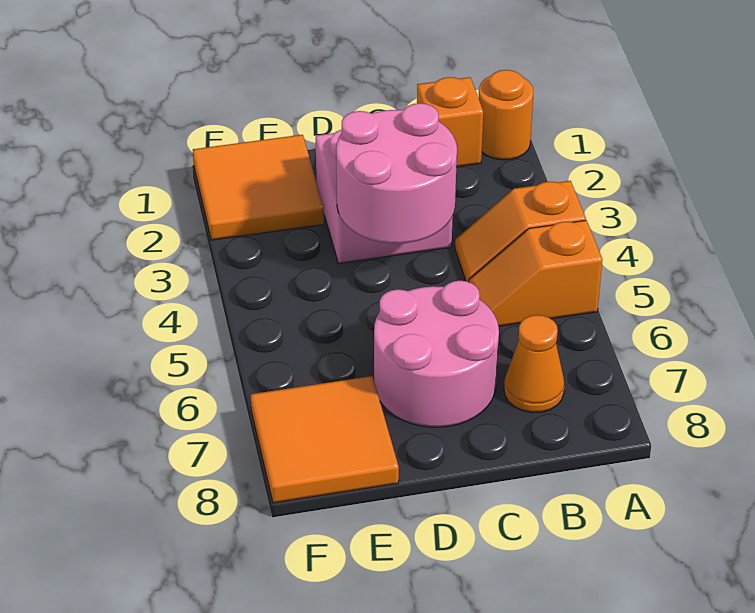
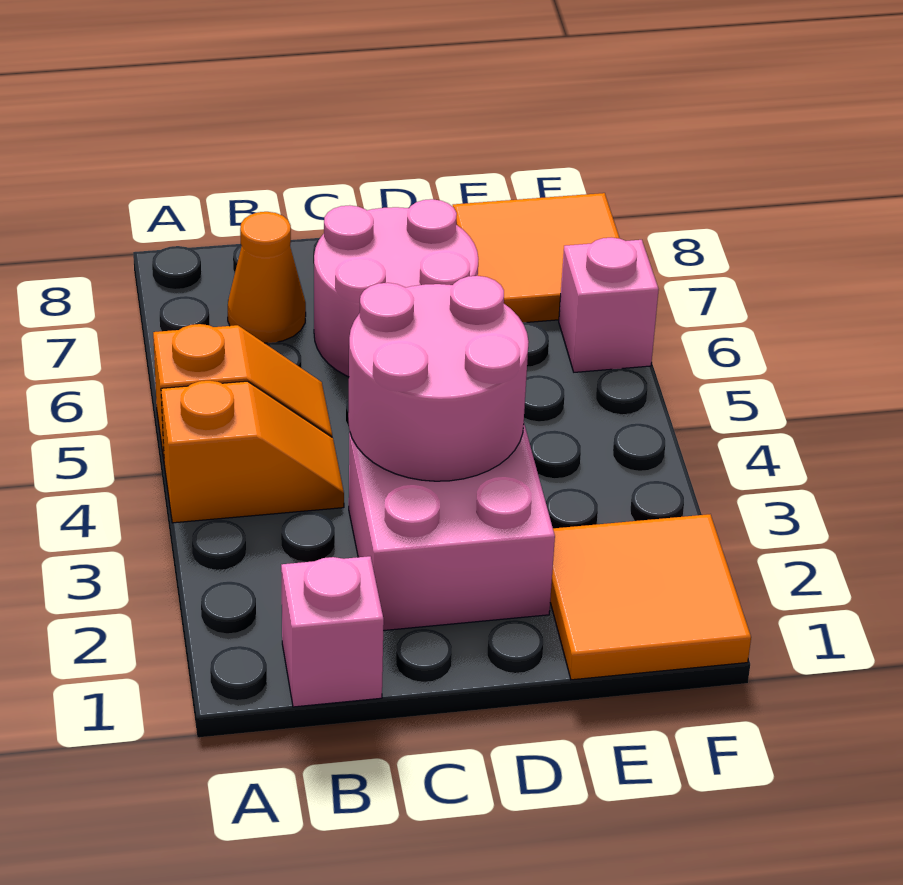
orange 1x1 round brick [479,70,534,160] -> none
orange 1x1 brick [417,77,483,167] -> pink 1x1 brick [281,556,384,707]
none -> pink 1x1 brick [559,238,659,372]

